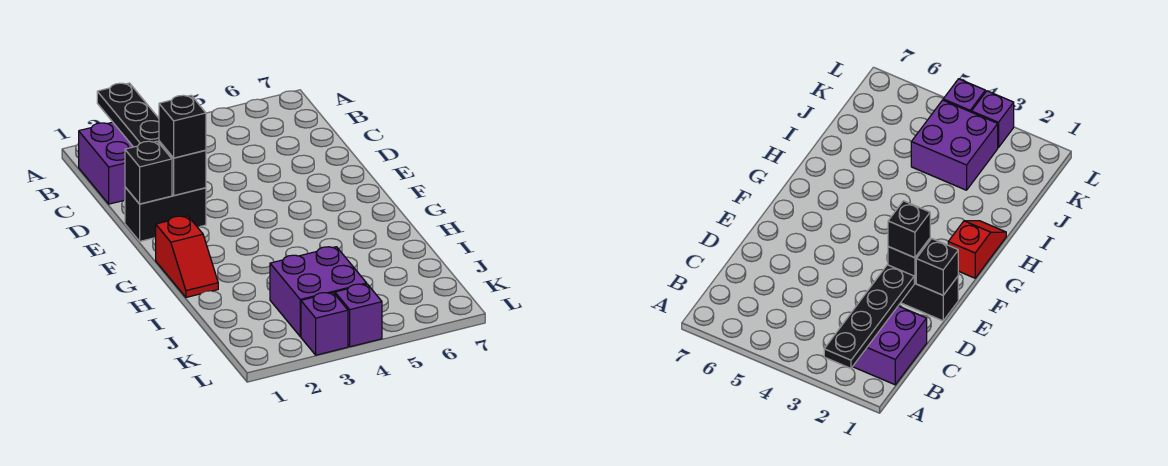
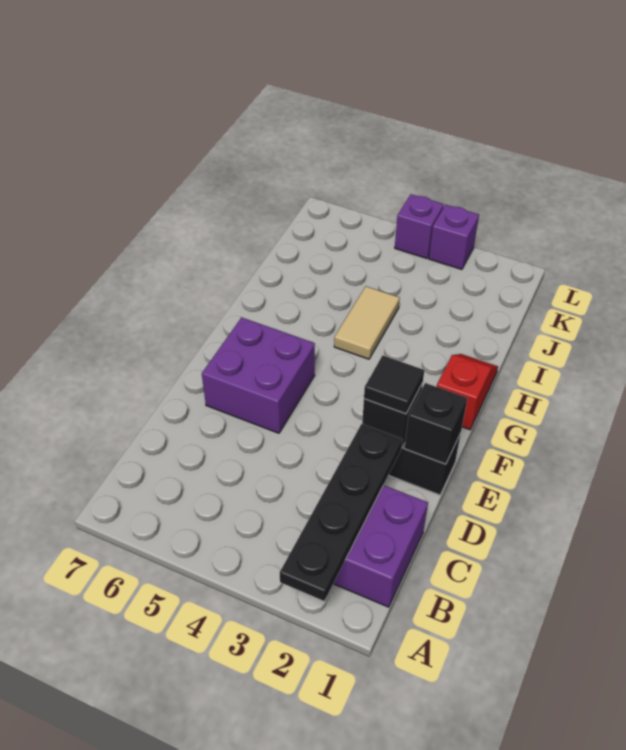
black 1x1 brick [159,95,206,158] -> black 1x1 tile [364,355,424,414]
none -> tan 1x2 tile [334,286,400,359]
purple 2x2 brick [270,247,367,337] -> purple 2x2 brick moved to [202,317,315,433]

